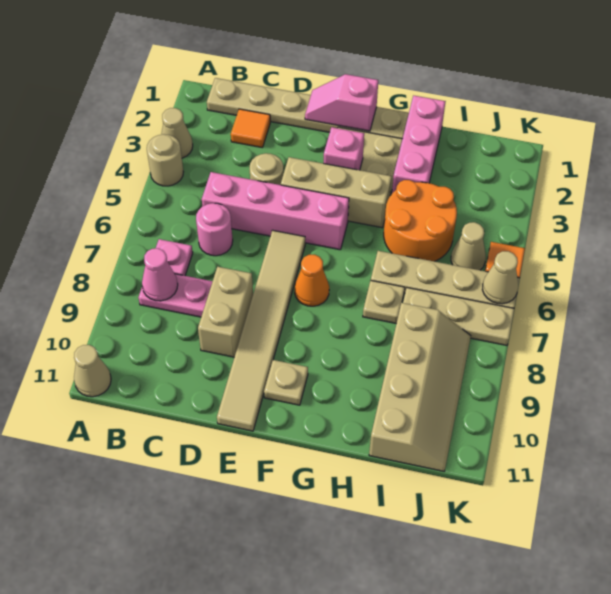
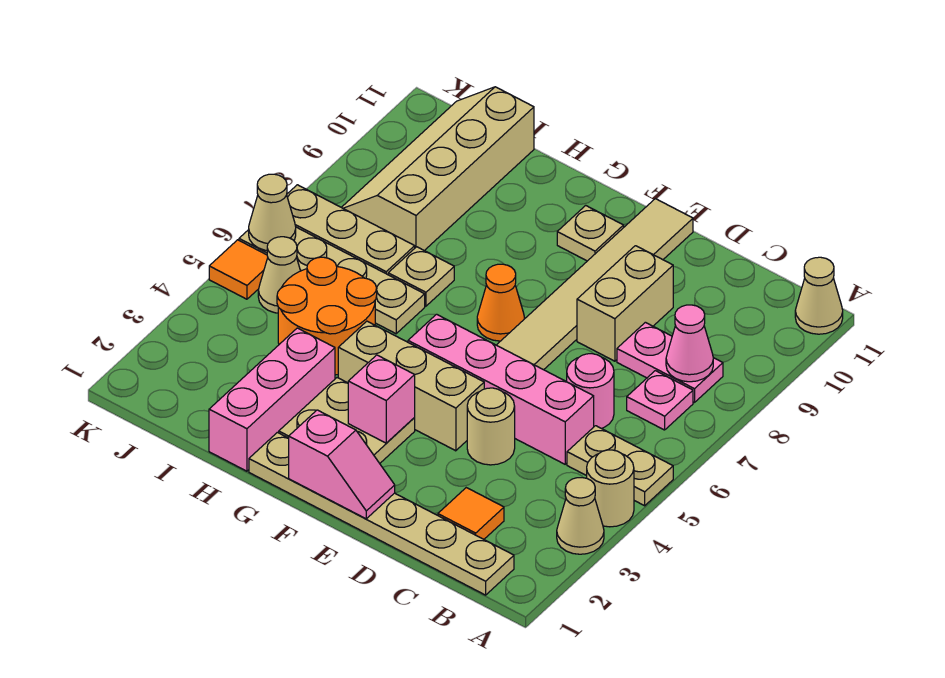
none -> tan 1x2 plate [567,426,673,506]

